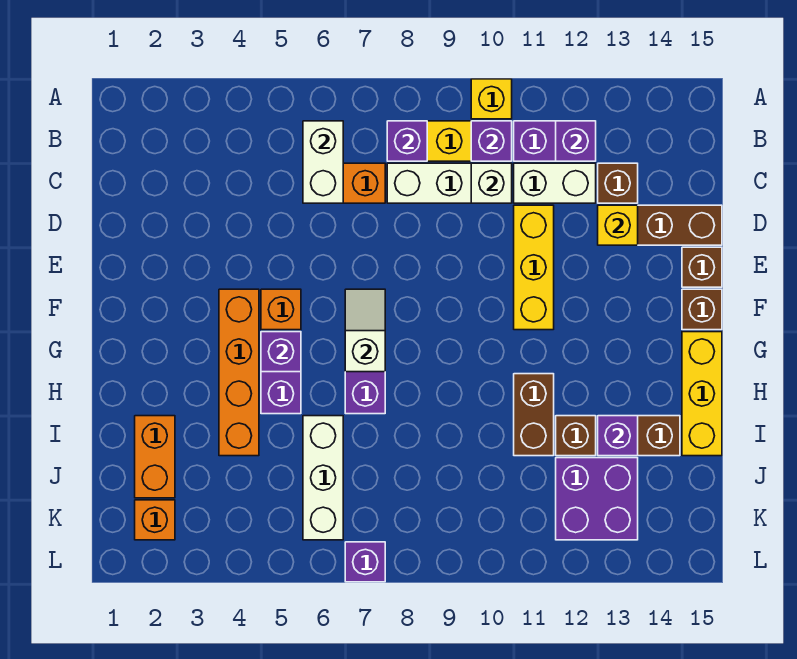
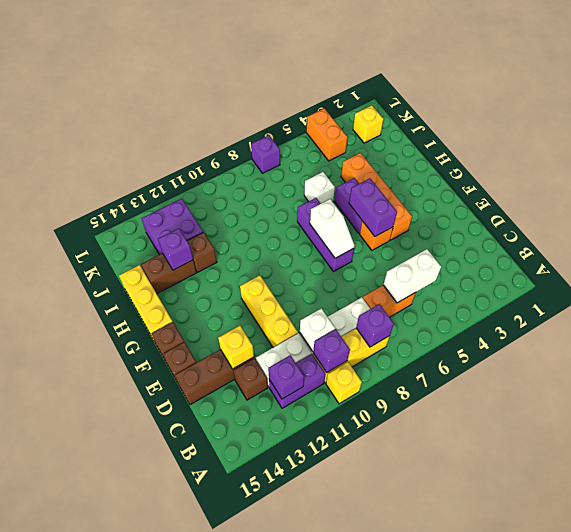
white 1x2 brick [303,121,343,203] -> white 1x2 brick turned to [383,249,441,303]
purple 1x1 brick [261,332,301,372] -> purple 1x2 brick [349,178,397,236]
brown 1x2 brick [514,374,554,456] -> none
orange 1x2 brick [135,416,175,498] -> orange 1x2 brick moved to [306,109,347,161]
white 1x3 brick [303,416,343,540] -> white 1x1 brick [304,172,335,203]
orange 1x1 brick [135,500,175,540] -> yellow 1x1 brick [353,105,383,143]

